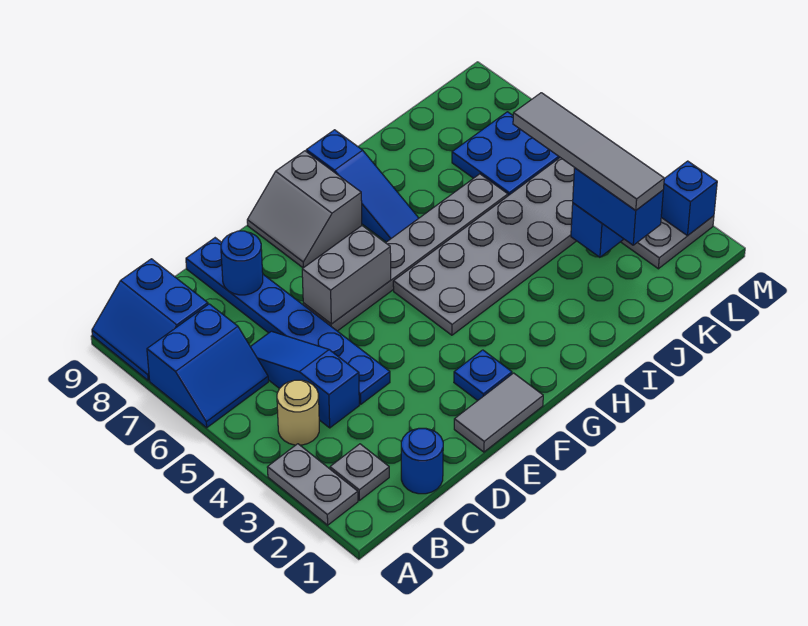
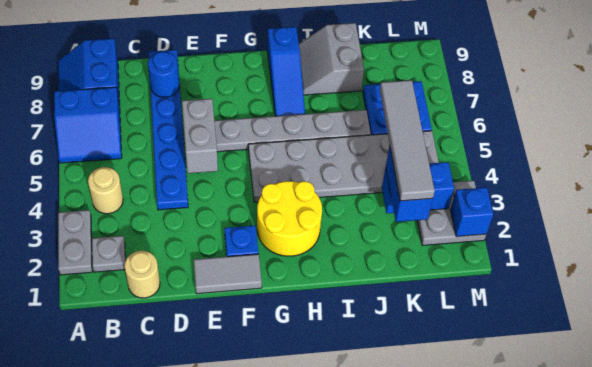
blue 1x1 round brick [401,428,443,494] -> tan 1x1 round brick [124,251,160,298]
blue 1x3 slope [250,331,359,428] -> none
grey 1x2 brick [302,226,391,324] -> grey 1x2 brick turned to [182,99,218,173]
grey 2x2 slope [247,151,362,268] -> grey 2x2 slope moved to [299,23,364,95]
none -> yellow 2x2 round brick [257,181,322,256]

